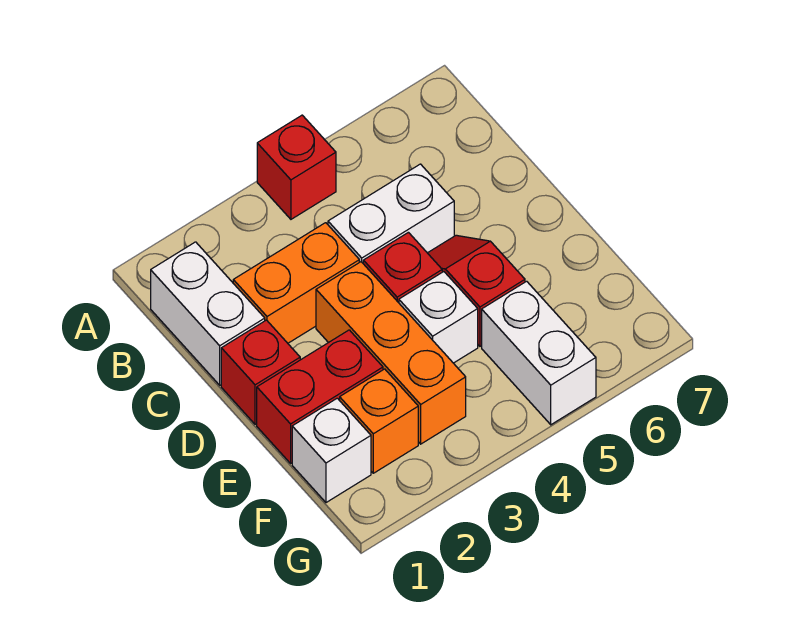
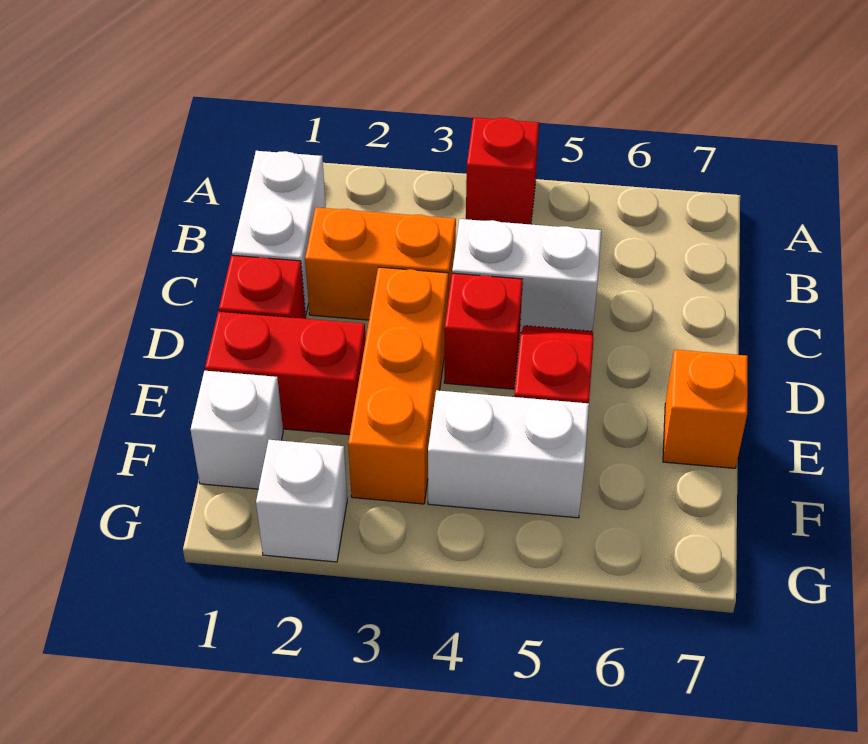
white 1x1 brick [399,272,478,363] -> white 1x1 brick moved to [256,440,347,562]
orange 1x1 brick [340,369,418,473] -> orange 1x1 brick moved to [663,350,748,468]
white 1x2 brick [482,281,596,425] -> white 1x2 brick turned to [428,390,589,518]

